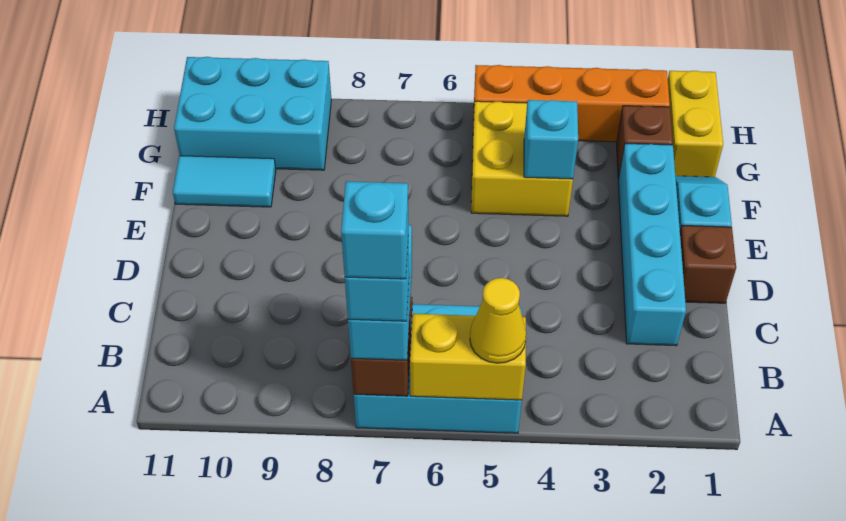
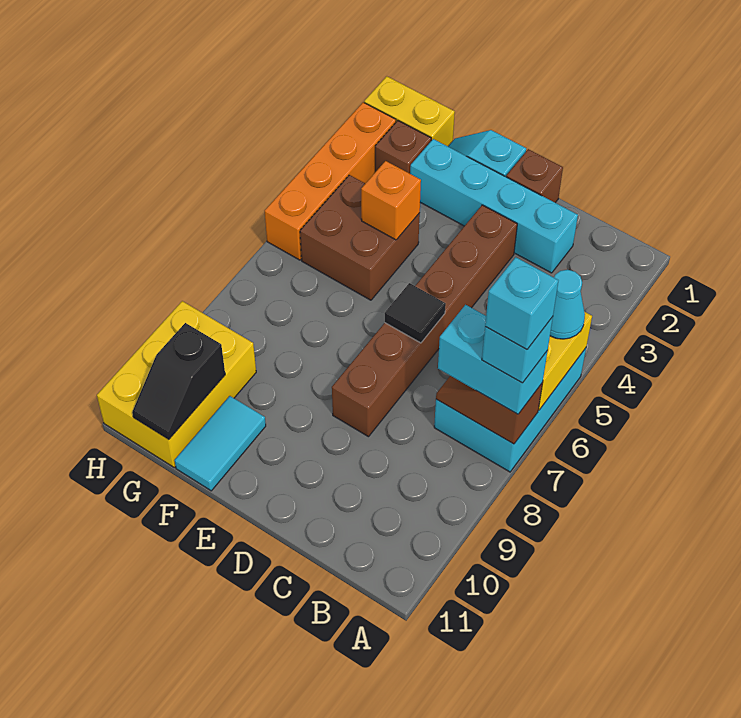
yellow 1x1 cone [470,278,526,363] -> cyan 1x1 cone [550,270,585,339]
none -> brown 1x6 brick [332,205,517,437]
none -> black 1x1 tile [385,283,446,343]
yellow 2x2 brick [471,101,573,216] -> brown 2x2 brick [300,175,420,300]
cyan 1x1 brick [524,100,578,179] -> orange 1x1 brick [361,161,421,240]
cyan 2x3 brick [174,57,331,170] -> yellow 2x3 brick [97,301,256,467]
none -> black 1x2 slope [132,323,225,440]

